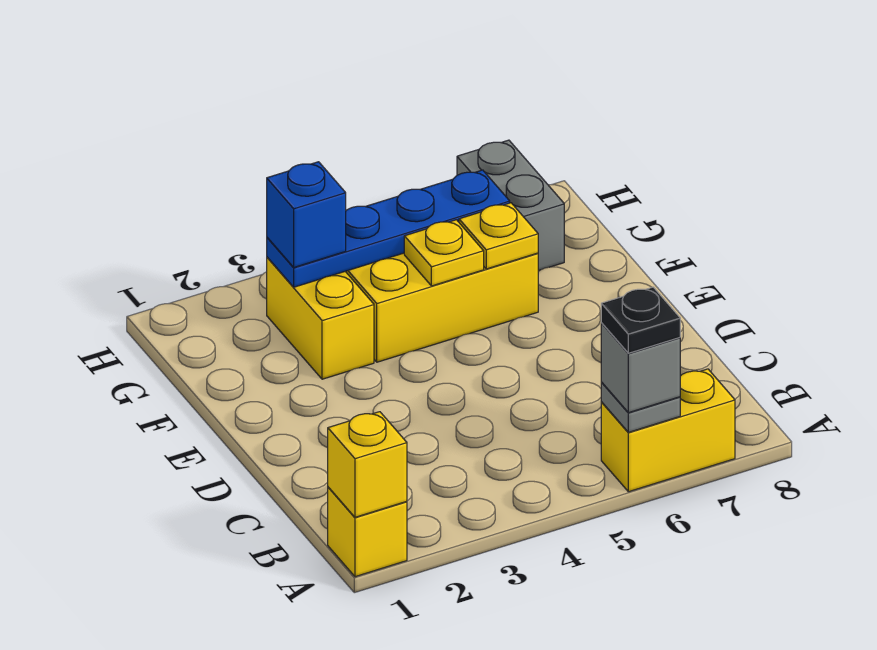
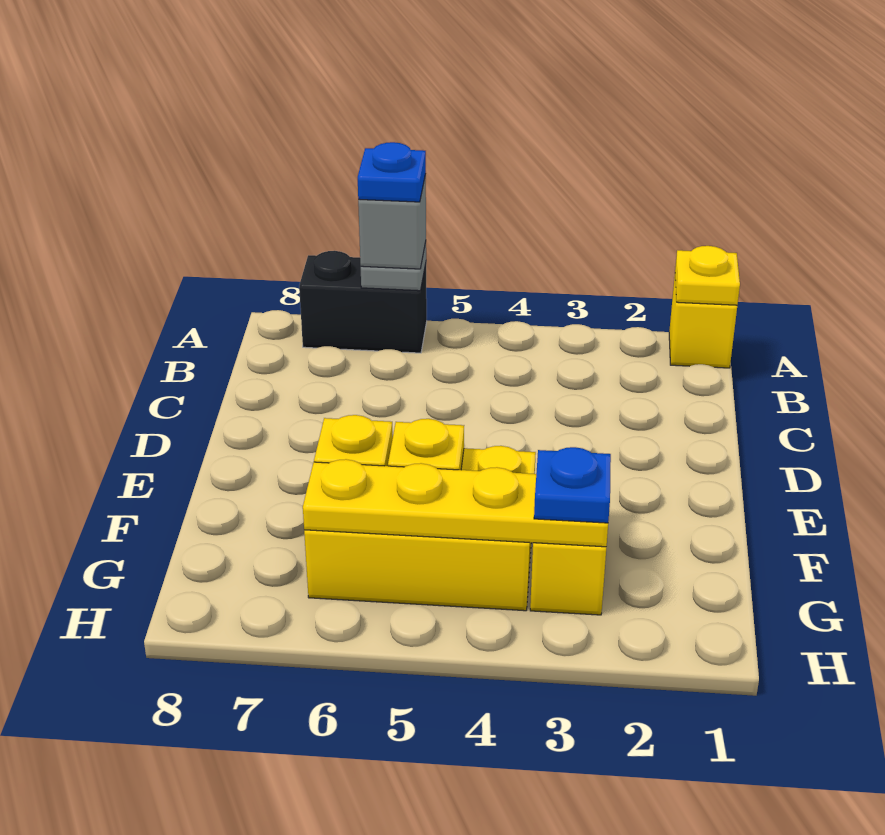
yellow 1x1 brick [328,412,407,517] -> yellow 1x1 plate [675,246,740,305]
yellow 1x2 brick [601,369,735,492] -> black 1x2 brick [299,251,427,353]
black 1x1 plate [601,287,680,353] -> blue 1x1 plate [358,142,426,202]
blue 1x4 plate [267,170,510,287] -> yellow 1x4 plate [303,459,608,547]
blue 1x1 brick [267,162,346,267] -> blue 1x1 plate [534,447,611,523]
grey 1x2 brick [457,140,564,271] -> none

